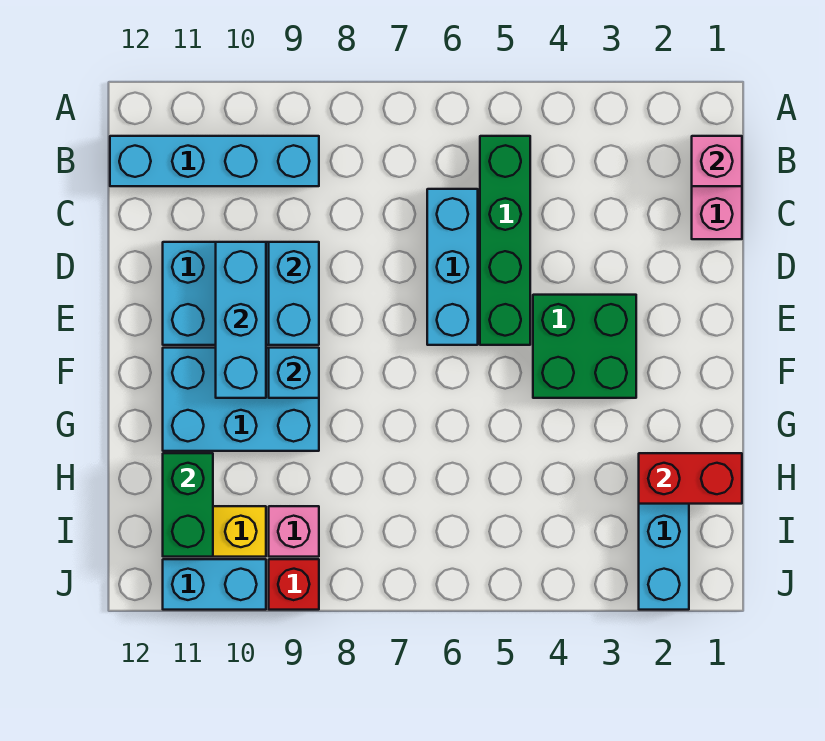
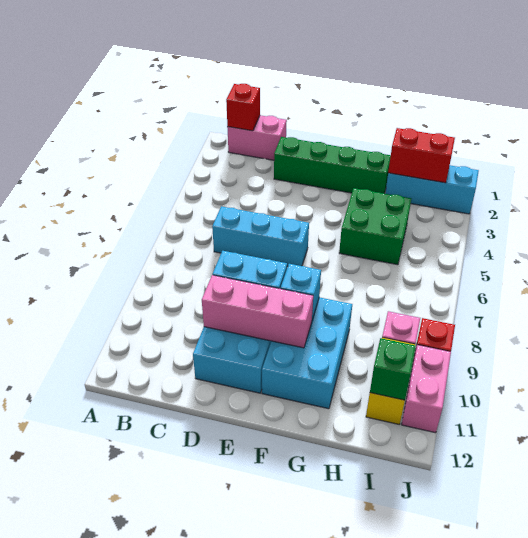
pink 1x1 brick [692,136,742,186] -> red 1x1 brick [226,84,260,131]
green 1x4 brick [480,136,530,345] -> green 1x4 brick moved to [274,137,391,193]
cyan 1x4 brick [110,136,319,186] -> none
cyan 1x3 brick [216,242,266,398] -> pink 1x3 brick [202,275,313,348]
green 2x2 brick [533,295,636,398] -> green 2x2 brick moved to [339,188,411,265]
red 1x2 brick [639,453,742,504] -> red 1x2 brick turned to [388,128,455,183]
green 1x2 brick [163,453,213,557] -> green 1x1 brick [370,338,416,400]
cyan 1x2 brick [163,559,266,610] -> pink 1x2 brick [402,345,451,433]

